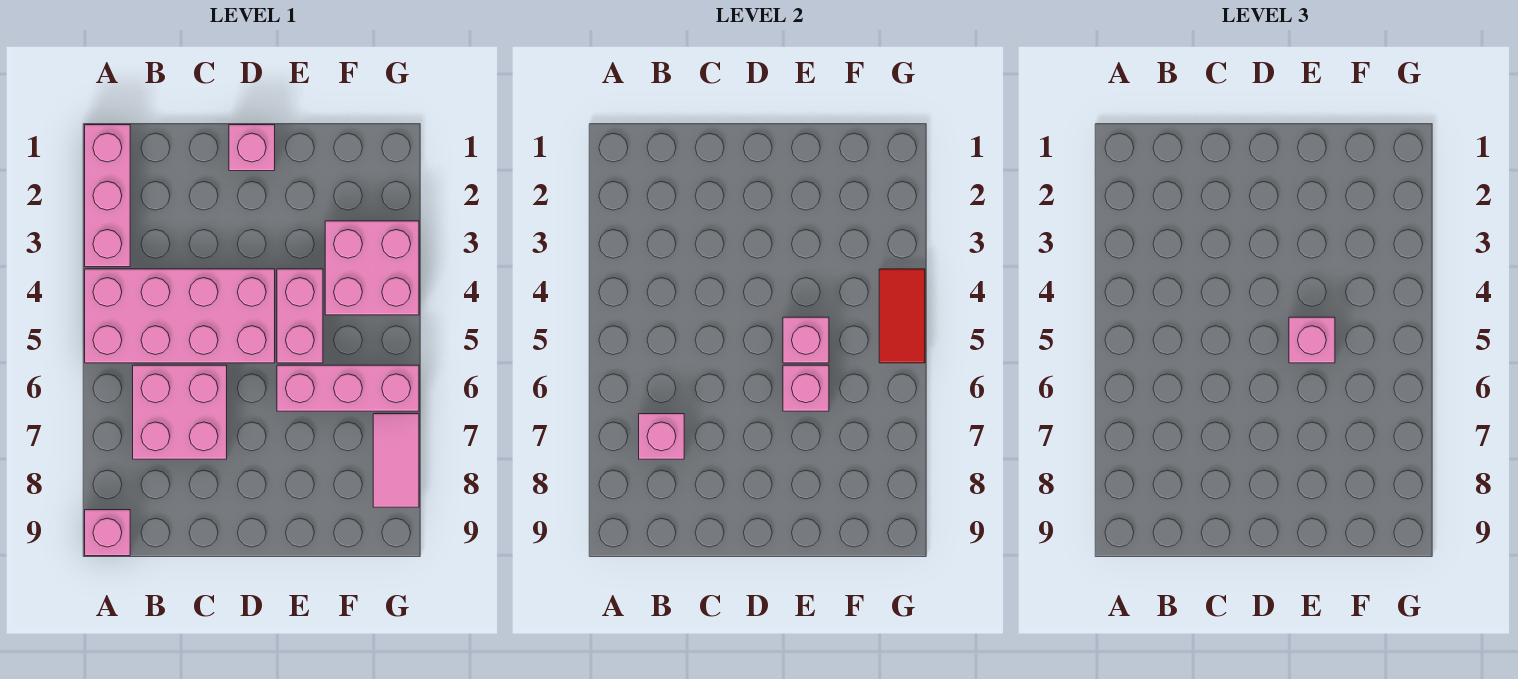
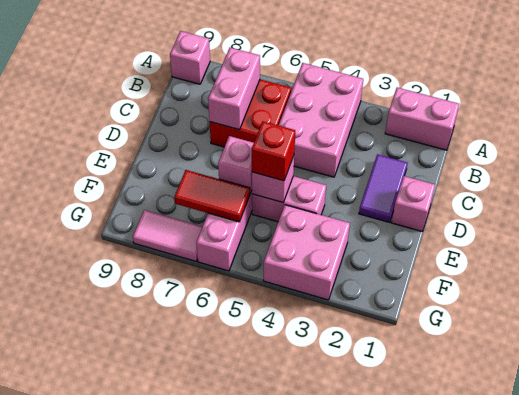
pink 1x3 brick [85,125,130,267] -> pink 1x2 brick [385,88,459,150]
pink 2x4 brick [85,269,275,363] -> pink 2x3 brick [278,63,363,177]
pink 2x2 brick [133,365,227,459] -> red 2x2 brick [210,79,291,147]
pink 1x1 brick [639,414,684,459] -> pink 1x2 brick [208,48,260,130]
none -> purple 1x2 tile [359,154,408,223]
pink 1x1 brick [1289,317,1335,363] -> red 1x1 brick [252,121,295,181]
red 1x2 tile [879,269,925,363] -> red 1x2 tile moved to [174,170,250,222]

